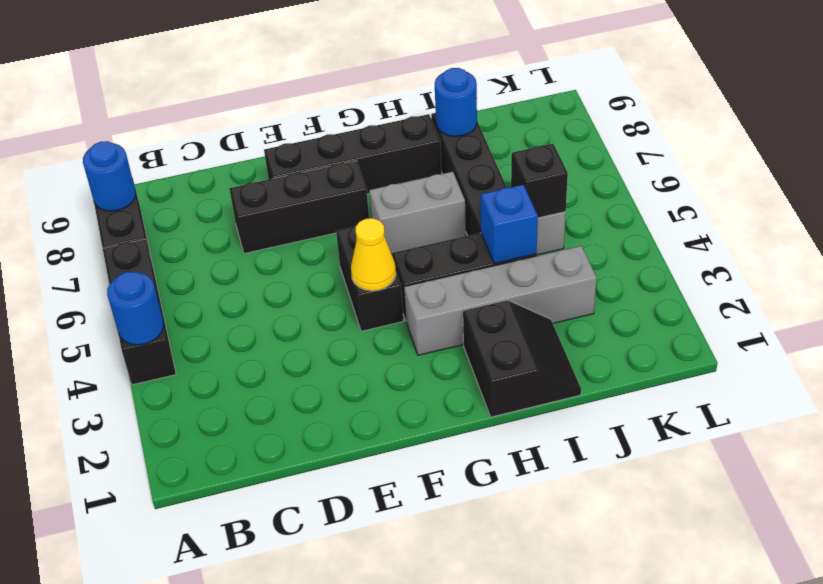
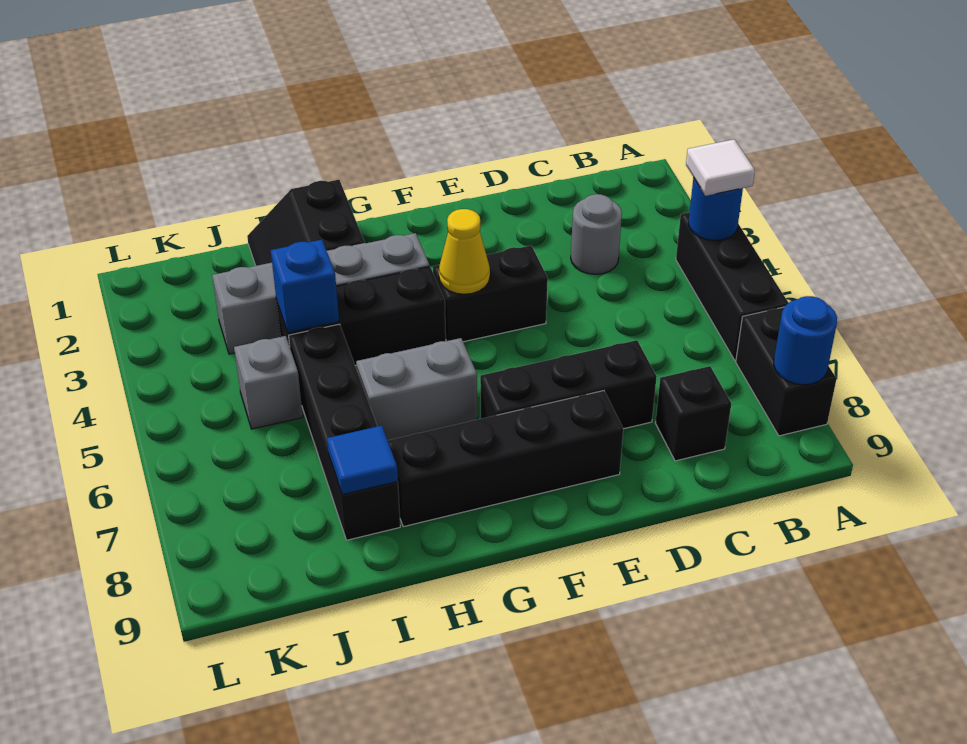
none -> white 1x1 tile [686,139,755,196]
none -> grey 1x1 round brick [571,194,622,274]
black 1x2 brick [336,226,403,331] -> black 1x2 brick turned to [433,246,548,342]
blue 1x1 round brick [435,68,477,136] -> blue 1x1 tile [327,426,398,495]
black 1x1 brick [511,144,568,218] -> black 1x1 brick moved to [655,366,731,461]

